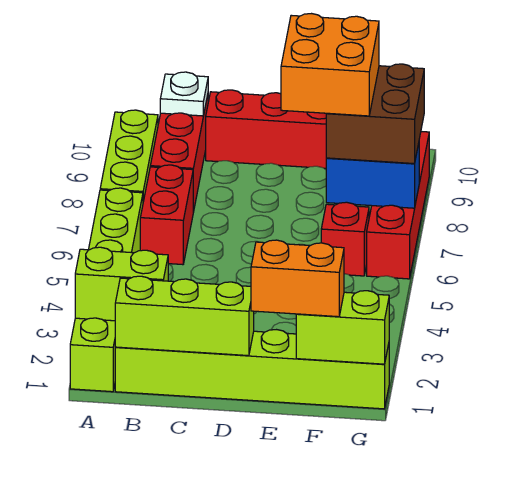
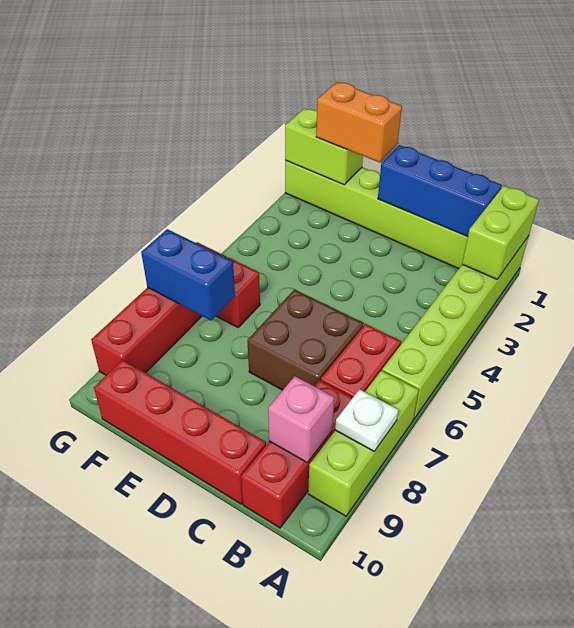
lime 1x2 brick [75,247,168,321] -> lime 1x2 brick turned to [462,186,539,279]
lime 1x3 brick [115,276,254,356] -> blue 1x3 brick [378,145,502,237]
none -> pink 1x1 brick [268,376,334,463]
white 1x1 plate [160,72,208,116] -> white 1x1 plate moved to [335,389,398,451]
orange 2x2 brick [281,14,379,116] -> none
brown 2x2 brick [326,64,424,164] -> brown 2x2 brick moved to [247,290,364,390]

